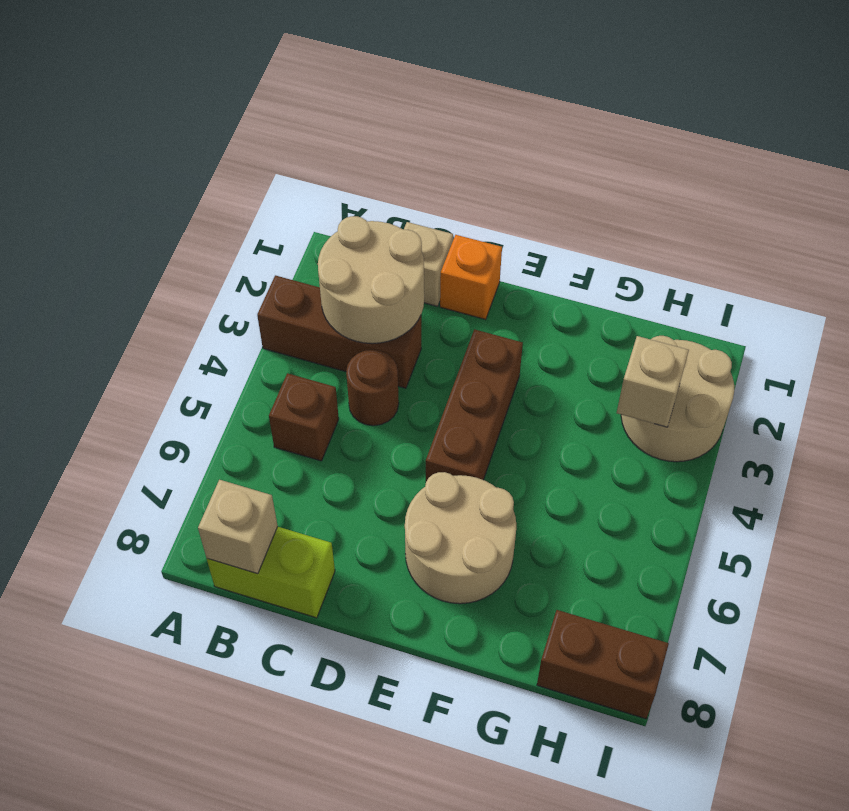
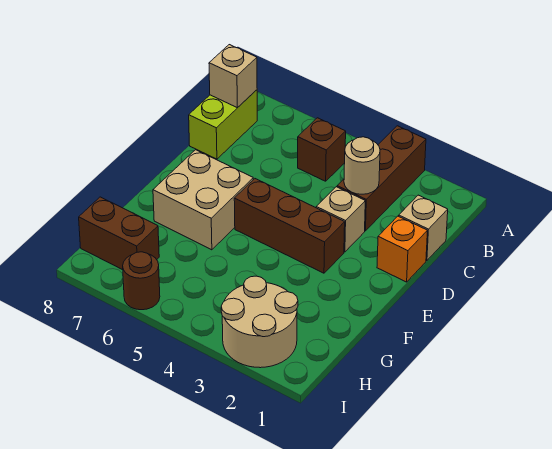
tan 2x2 round brick [318,216,424,344] -> tan 1x1 round brick [344,137,380,194]
brown 1x1 round brick [346,350,399,426] -> brown 1x1 round brick moved to [123,252,160,310]
tan 2x2 round brick [405,472,516,604] -> tan 2x2 brick [153,150,253,250]
tan 1x1 brick [617,336,689,427] -> tan 1x1 brick moved to [316,187,365,252]
brown 1x2 brick [537,610,669,719] -> brown 1x2 brick turned to [79,197,159,270]

